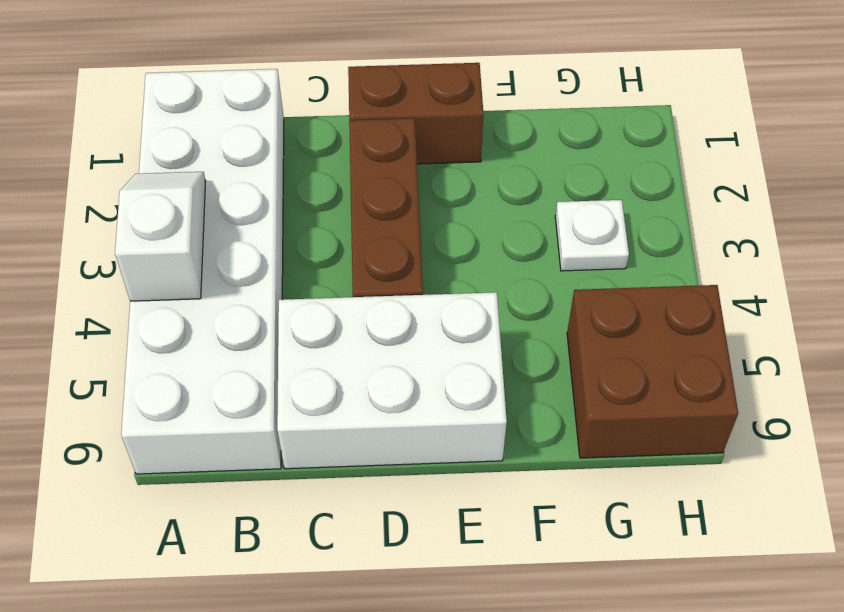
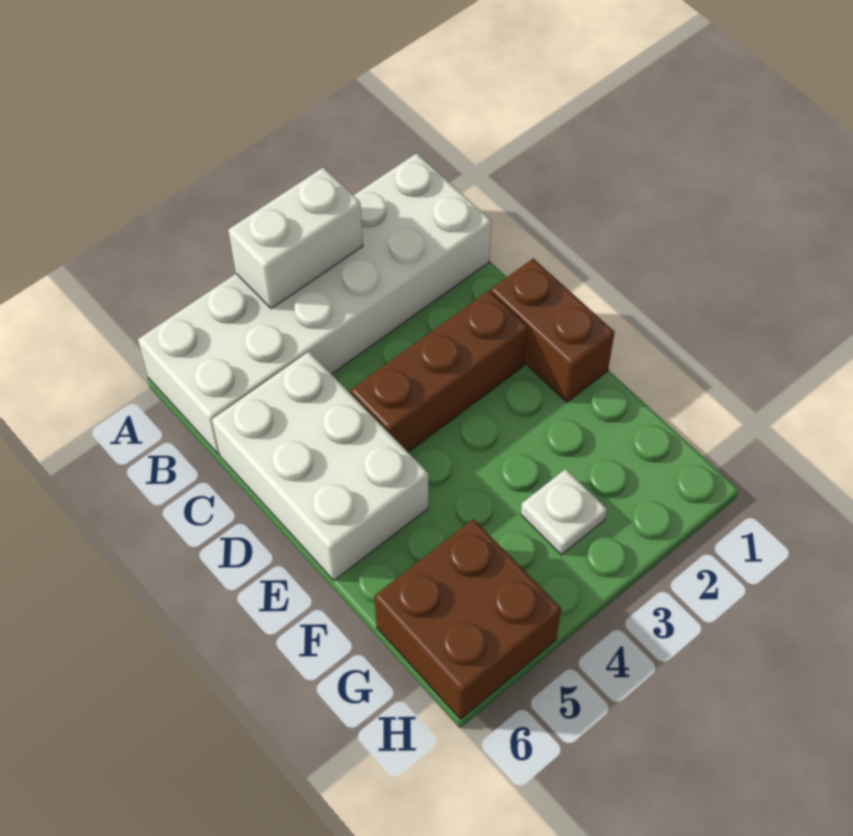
white 1x2 slope [115,172,206,301] -> white 1x2 brick [228,167,363,309]

